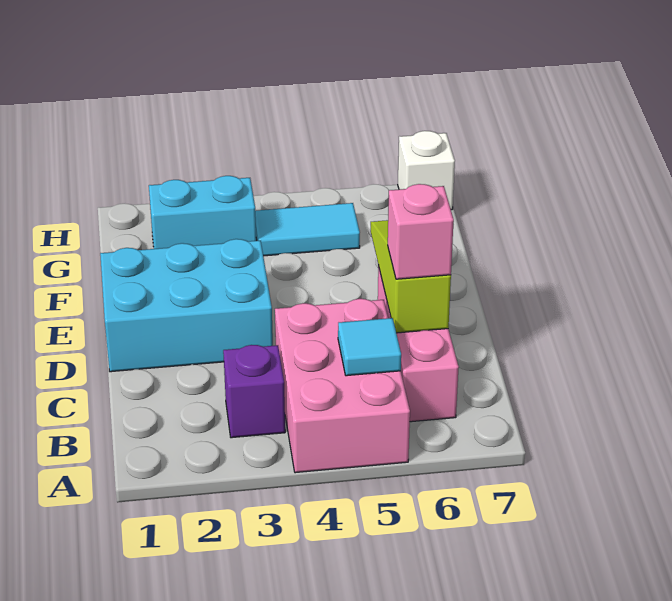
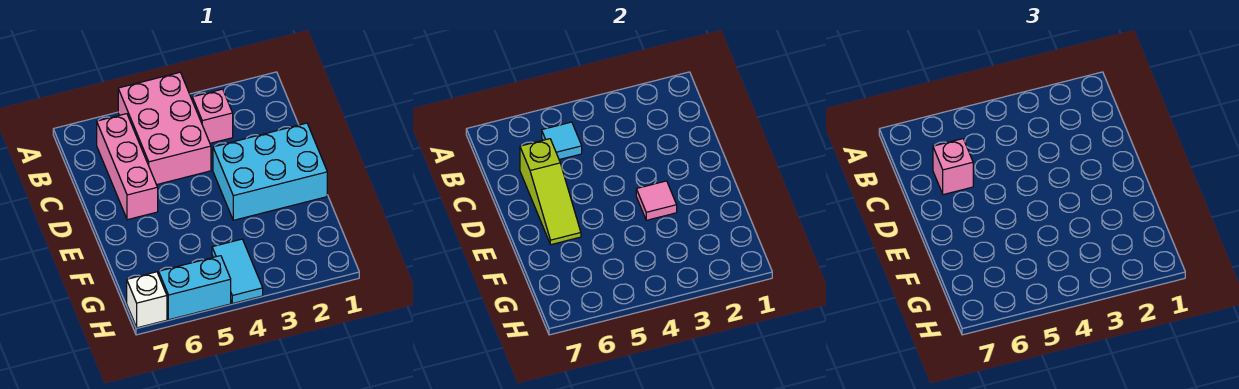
purple 1x1 brick [223,345,285,438] -> pink 1x1 brick [192,89,233,143]
none -> pink 1x1 tile [636,181,677,220]
cyan 1x2 brick [149,176,256,249] -> cyan 1x2 brick moved to [159,256,231,320]
cyan 1x2 tile [255,203,360,256] -> cyan 1x2 tile turned to [212,239,263,304]

